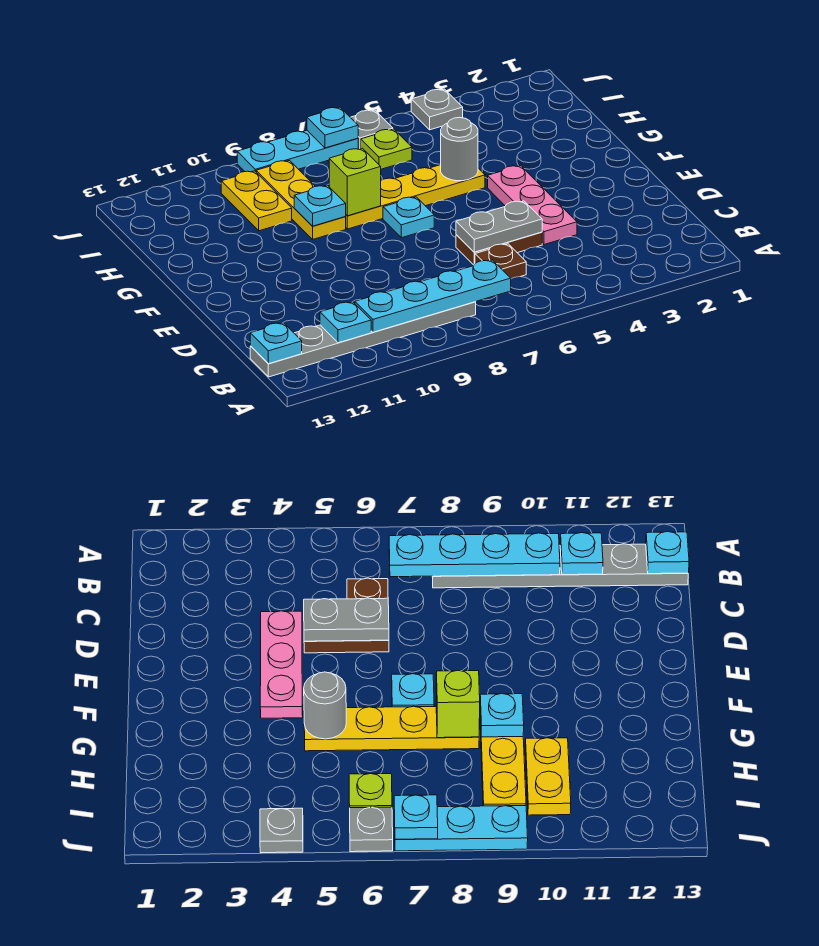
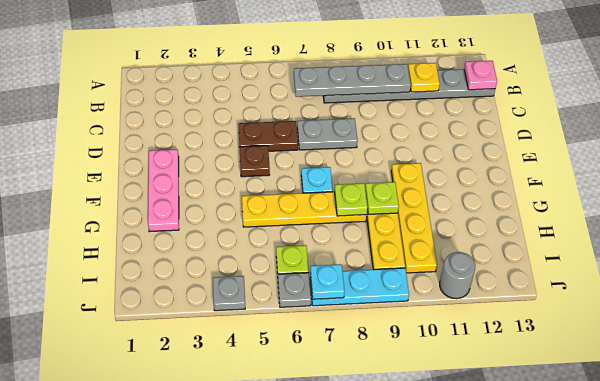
cyan 1x4 plate [355,260,511,332] -> grey 1x4 plate [294,64,411,97]
cyan 1x1 plate [320,302,371,343] -> yellow 1x1 plate [408,63,440,92]
cyan 1x1 plate [250,323,302,364] -> pink 1x1 plate [464,61,497,90]
brown 1x1 plate [475,244,526,279] -> brown 1x1 plate moved to [240,146,270,177]
pink 1x3 plate [488,166,577,245] -> pink 1x3 plate moved to [148,149,179,232]
grey 1x2 plate [456,201,542,252] -> grey 1x2 plate moved to [297,118,358,150]
grey 1x1 round brick [440,117,478,181] -> grey 1x1 round brick moved to [440,252,475,299]
lime 1x1 brick [329,148,381,216] -> lime 1x1 plate [334,183,367,216]
cyan 1x1 plate [294,185,346,226] -> lime 1x1 plate [365,182,399,214]
yellow 1x2 plate [221,171,292,231] -> yellow 1x4 plate [391,163,437,273]

